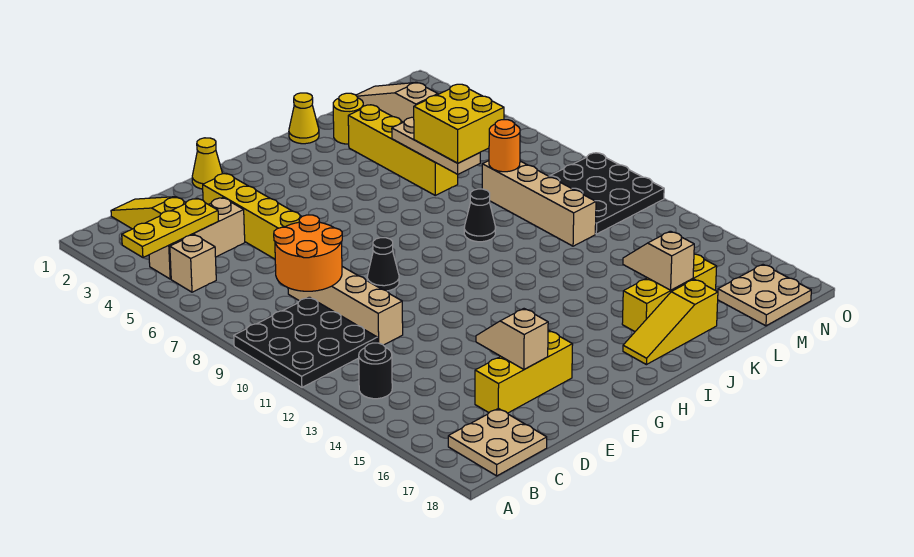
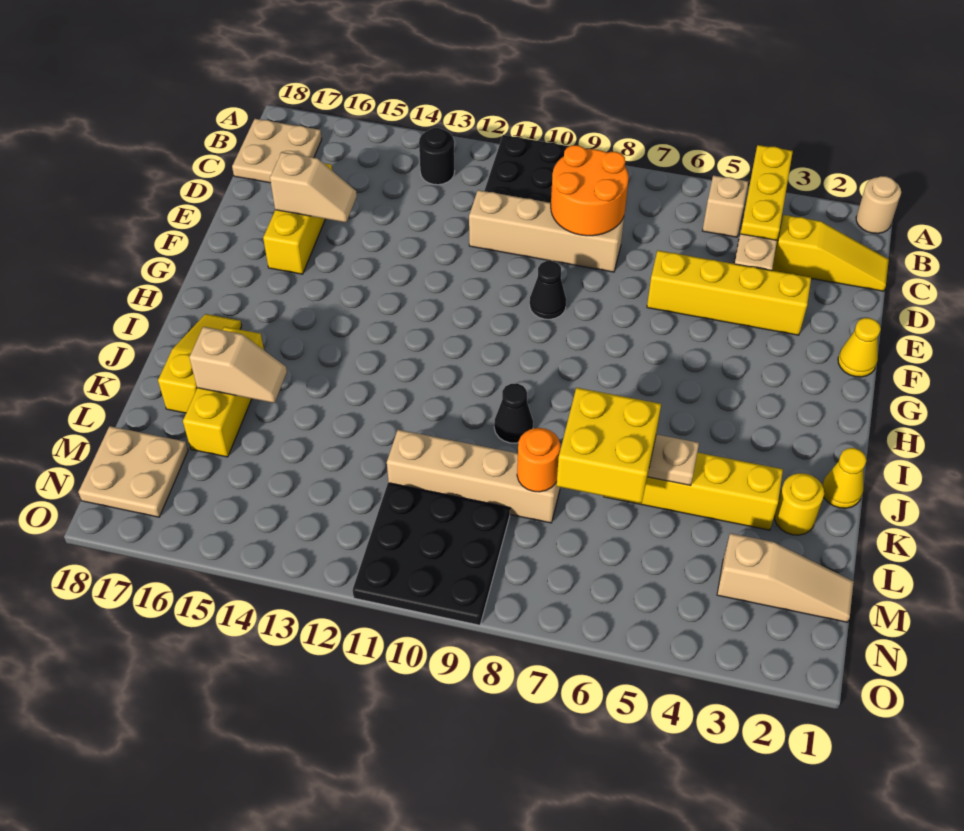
none -> tan 1x1 round brick [856,176,901,234]

